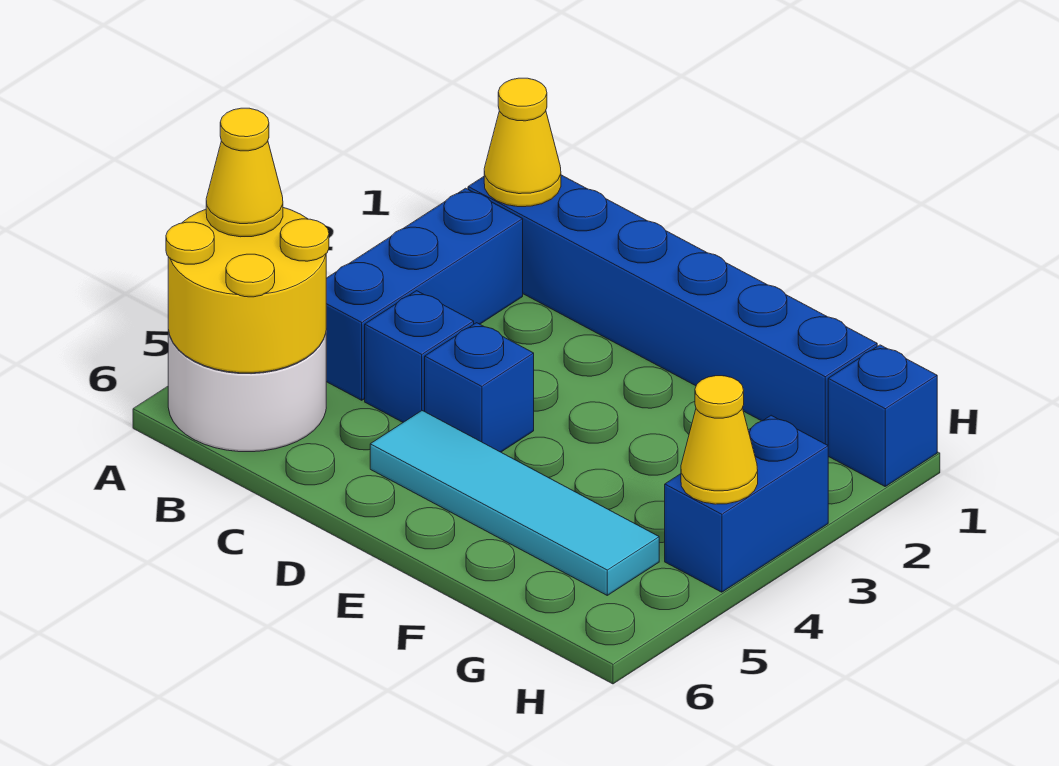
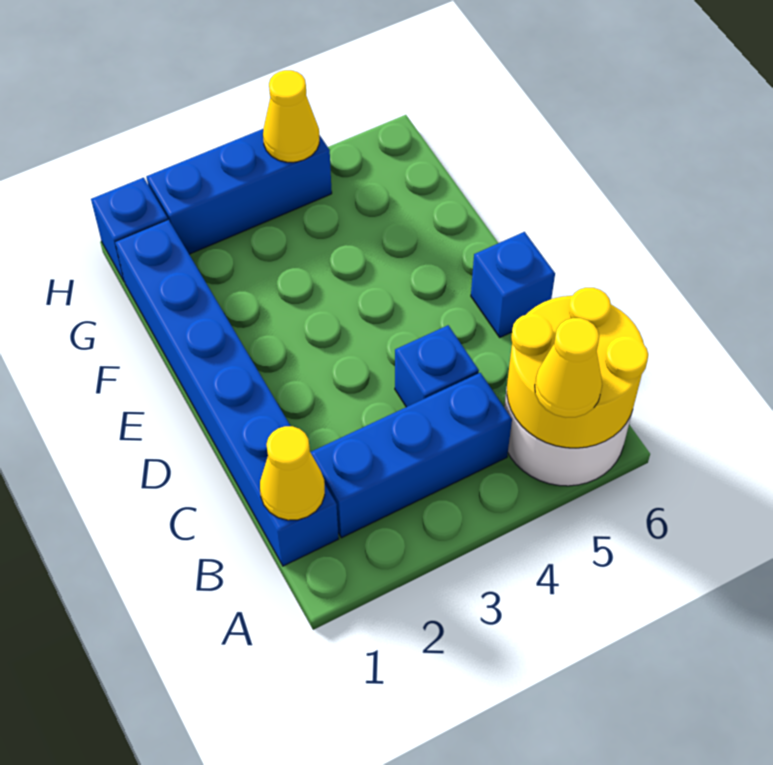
blue 1x1 brick [425,323,534,452] -> blue 1x1 brick moved to [471,232,555,337]
cyan 1x4 tile [370,411,659,595] -> none
blue 1x2 brick [665,415,828,592] -> blue 1x3 brick [146,129,332,254]

